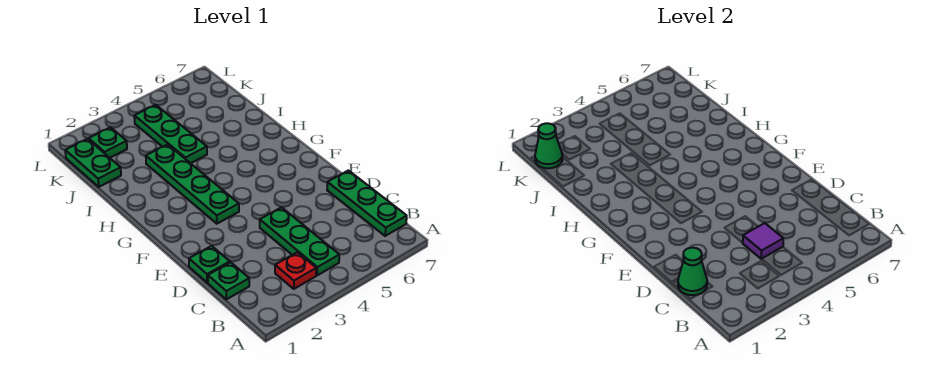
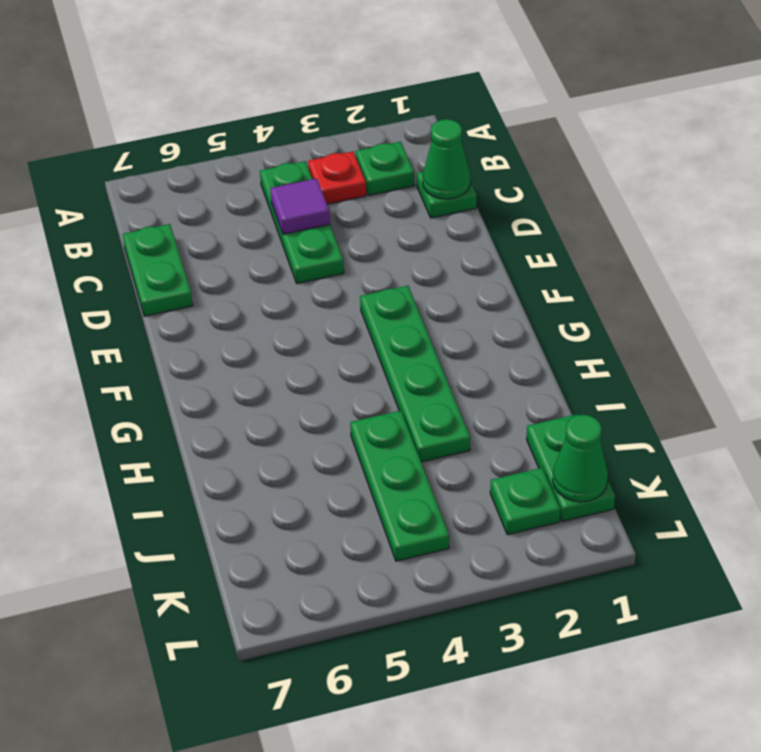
green 1x3 plate [327,170,407,236] -> green 1x2 plate [123,224,193,316]
green 1x1 plate [189,246,230,283] -> green 1x1 plate moved to [356,142,414,195]

